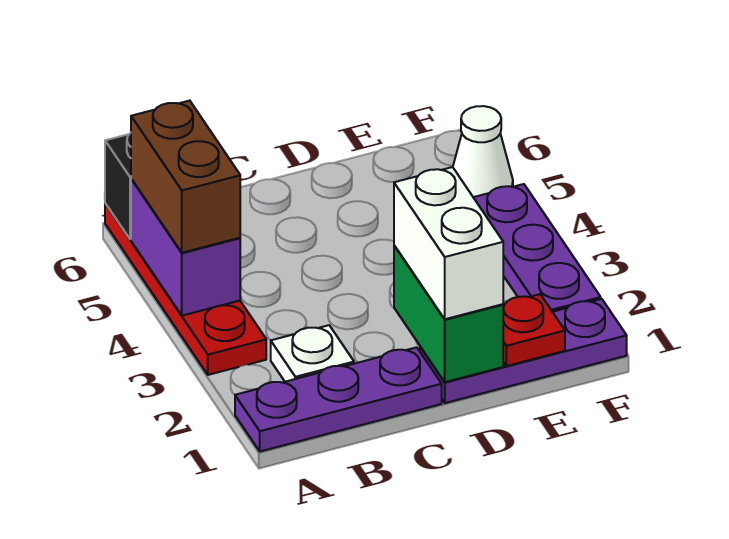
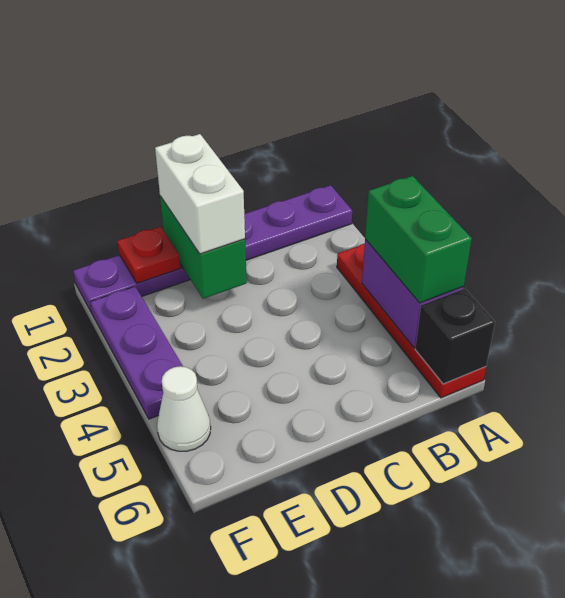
brown 1x2 brick [131,101,240,253] -> green 1x2 brick [365,176,472,303]
white 1x1 plate [271,325,354,382] -> none

